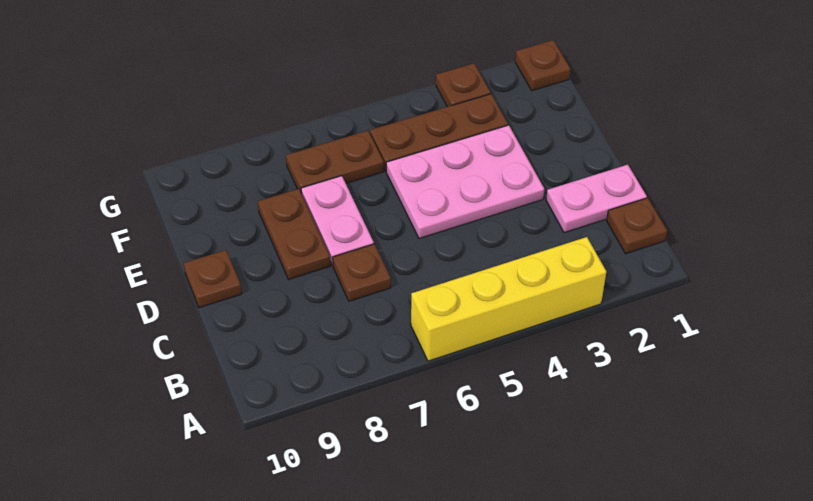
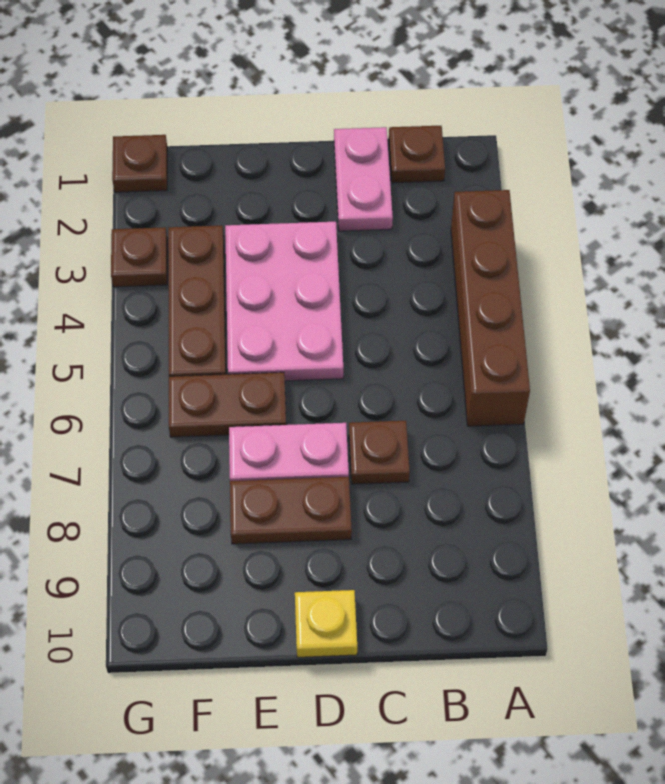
yellow 1x4 brick [411,237,606,361] -> brown 1x4 brick [451,190,530,426]
brown 1x1 plate [184,250,242,308] -> yellow 1x1 plate [295,590,357,657]
brown 1x2 plate [286,131,384,191] -> brown 1x2 plate turned to [169,372,286,437]

